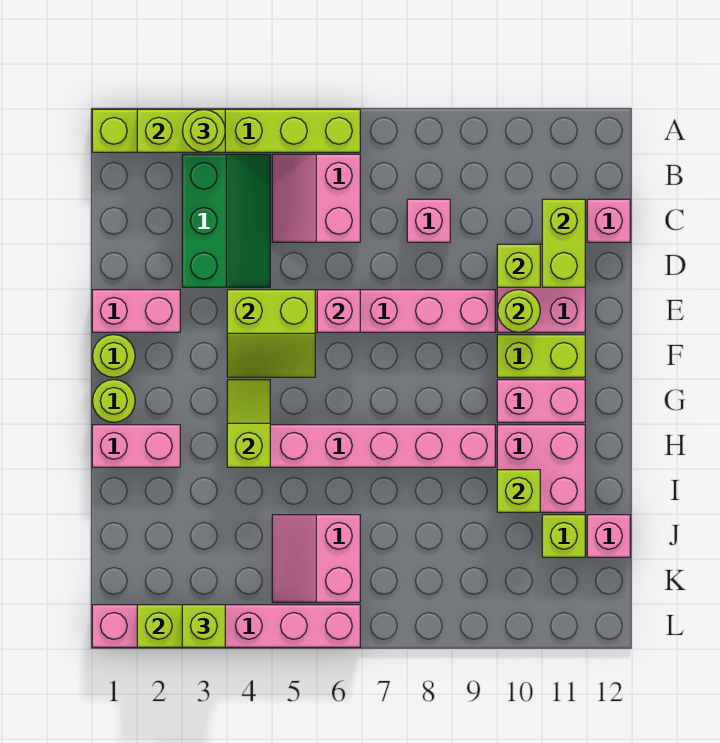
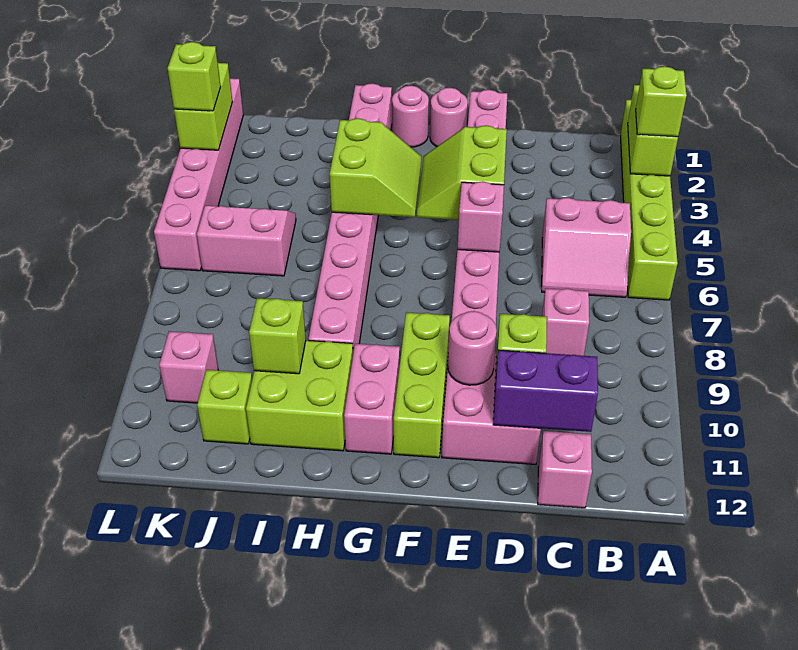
lime 1x1 round brick [182,109,225,152] -> lime 1x1 brick [636,66,687,137]
green 2x3 slope [182,154,270,287] -> none
pink 2x2 slope [272,154,360,242] -> pink 2x2 slope turned to [542,198,631,297]
lime 1x2 brick [542,199,585,287] -> purple 1x2 brick [493,350,598,432]
lime 1x1 round brick [497,290,540,332] -> pink 1x1 round brick [448,311,497,385]
lime 1x1 round brick [92,335,135,377] -> pink 1x1 round brick [430,88,468,147]
lime 1x2 brick [497,335,585,377] -> lime 1x3 brick [394,312,450,458]
lime 1x1 round brick [92,380,135,422] -> pink 1x1 round brick [392,85,429,147]
lime 1x2 slope [227,380,270,467] -> lime 2x2 slope [330,118,421,217]
pink 2x2 brick [497,425,585,512] -> lime 2x2 brick [246,340,353,451]
pink 1x1 brick [587,515,630,557] -> pink 1x1 brick moved to [159,331,218,403]

